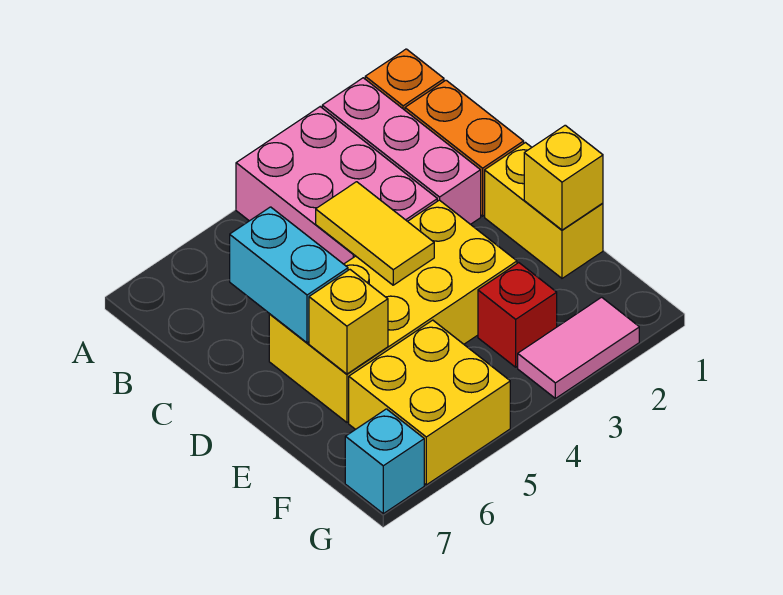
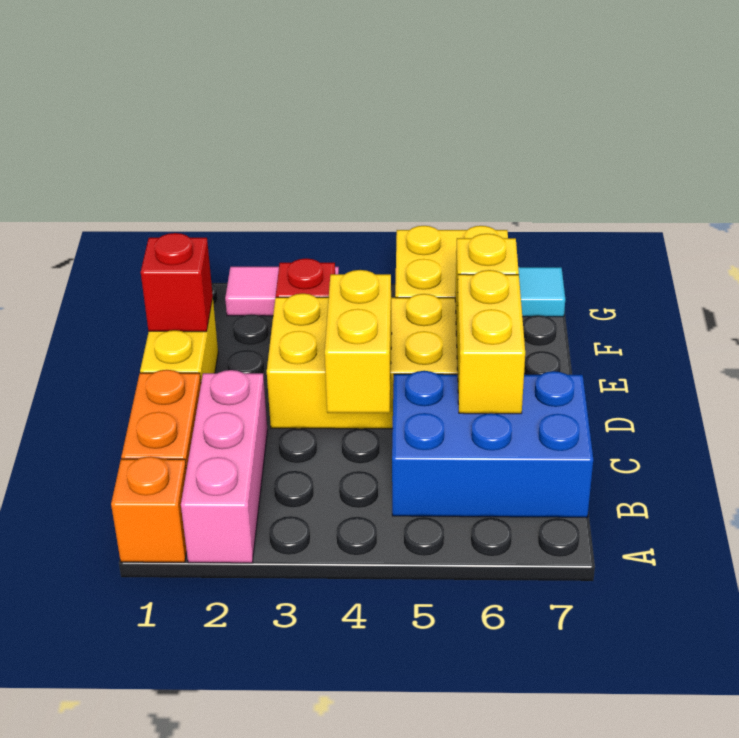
pink 2x3 brick [236,107,437,264] -> none
none -> blue 2x3 brick [392,371,593,517]
yellow 1x2 tile [316,182,434,285] -> yellow 1x2 brick [325,270,392,413]
cyan 1x2 brick [230,207,348,343] -> yellow 1x2 brick [456,270,525,414]
yellow 1x1 brick [524,125,603,230] -> red 1x1 brick [141,233,213,332]
cyan 1x1 brick [345,409,424,514] -> cyan 1x1 tile [518,267,565,317]

